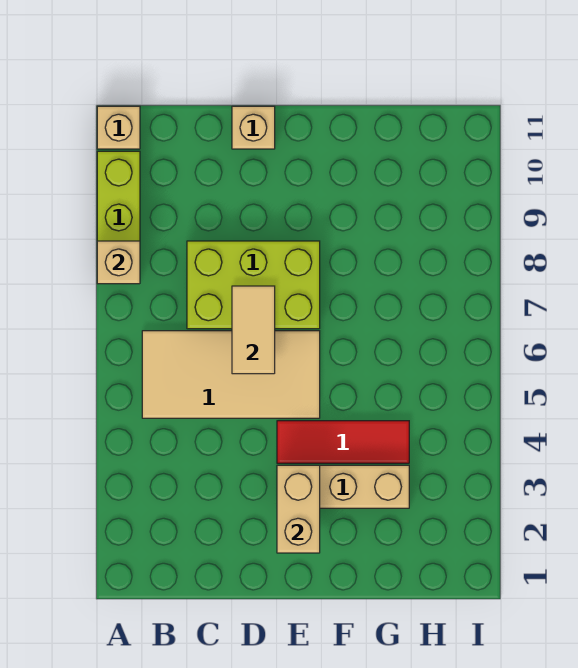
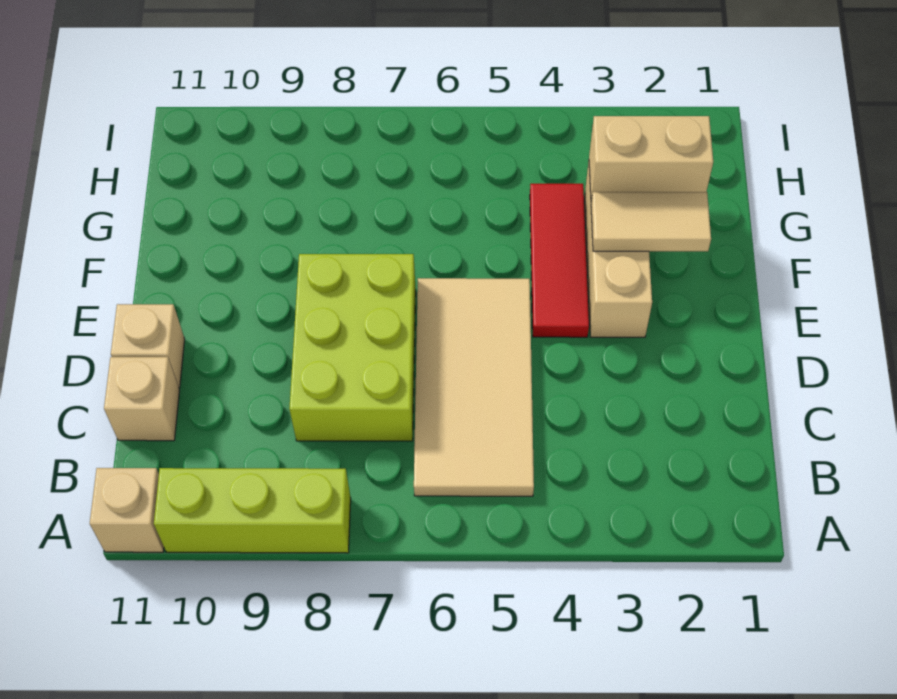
tan 1x1 brick [97,241,140,284] -> tan 1x1 brick moved to [104,357,180,441]
tan 1x2 tile [232,286,275,374] -> tan 1x2 tile moved to [591,192,711,251]
tan 1x2 brick [277,465,320,553] -> tan 1x2 brick moved to [589,116,713,201]

